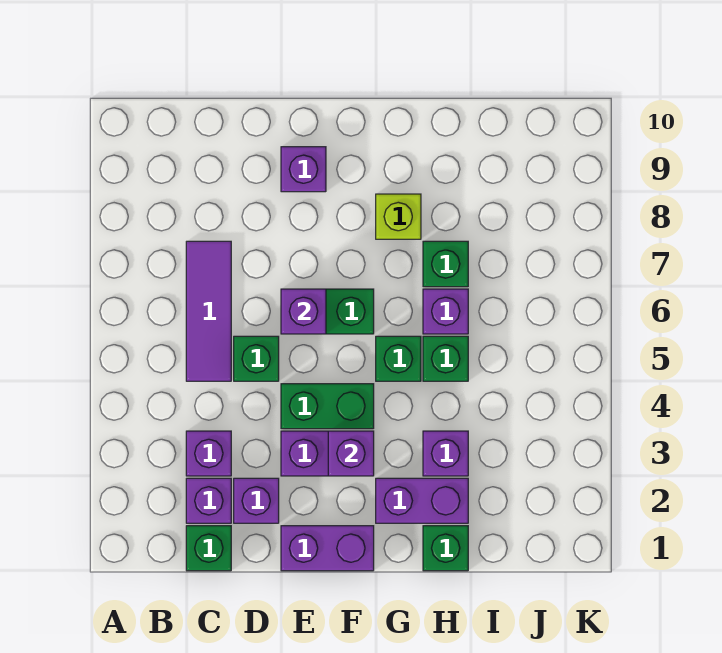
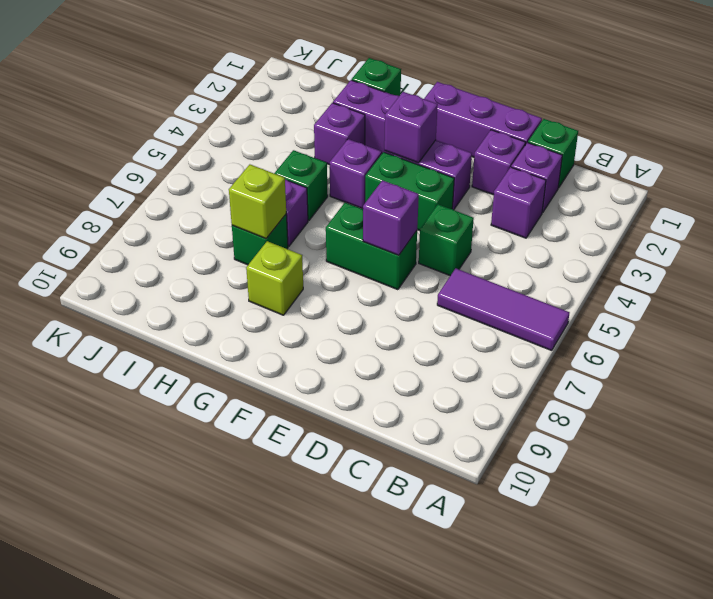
purple 1x3 tile [186,241,231,381] -> purple 1x3 tile turned to [437,268,570,350]
purple 1x2 brick [281,526,374,571] -> purple 1x3 brick [424,82,542,157]
purple 1x1 brick [281,147,326,192] -> purple 1x1 brick moved to [330,139,382,209]
green 1x1 brick [376,336,421,381] -> none
none -> lime 1x1 brick [229,165,286,239]

